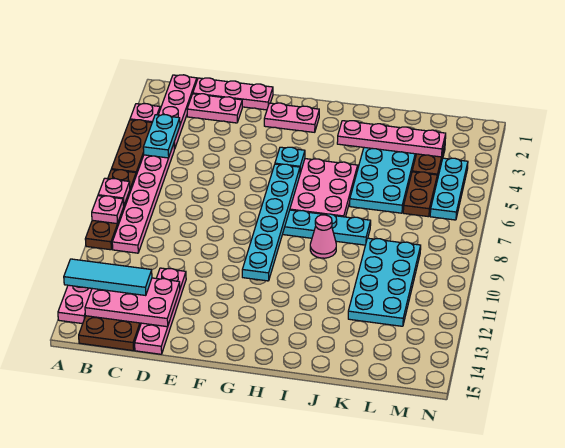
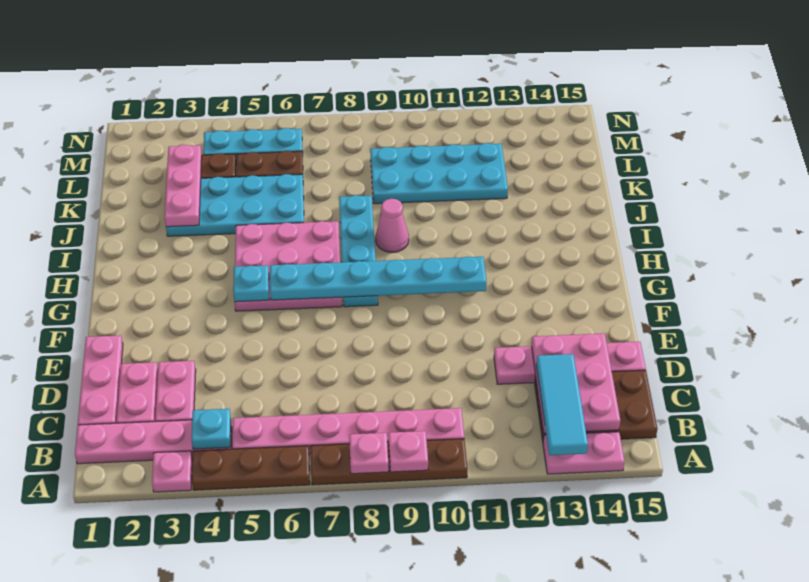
cyan 1x2 plate [143,115,180,158] -> cyan 1x1 plate [191,409,231,449]
pink 1x2 plate [264,103,319,132] -> pink 1x2 plate moved to [155,361,196,422]
pink 1x4 plate [337,121,446,157] -> pink 1x3 plate [164,145,202,227]

